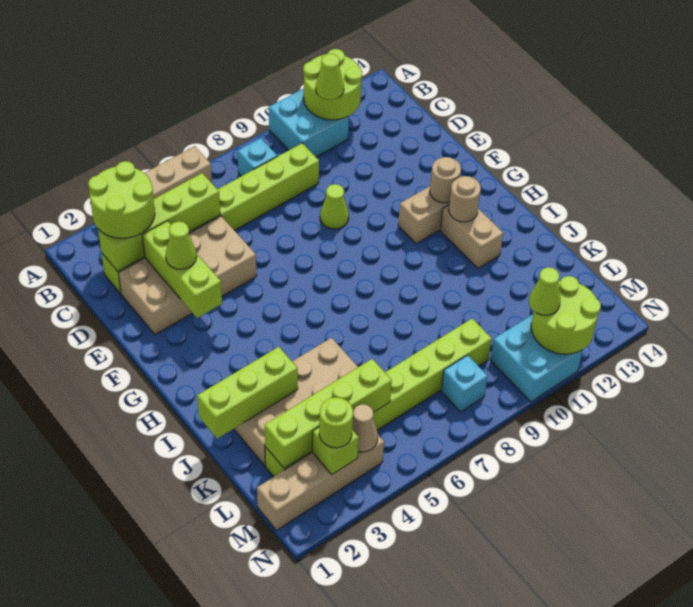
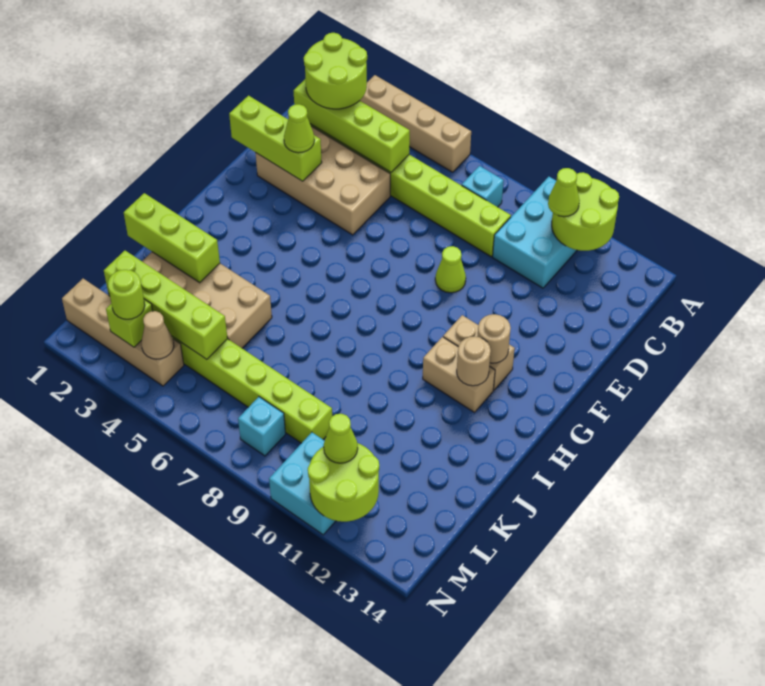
cyan 2x2 brick [269,88,349,157] -> cyan 2x3 brick [493,177,577,288]
lime 1x3 brick [142,221,222,318] -> lime 1x3 brick turned to [229,96,322,181]
tan 1x2 brick [441,205,503,268] -> tan 1x2 brick turned to [423,337,495,412]

